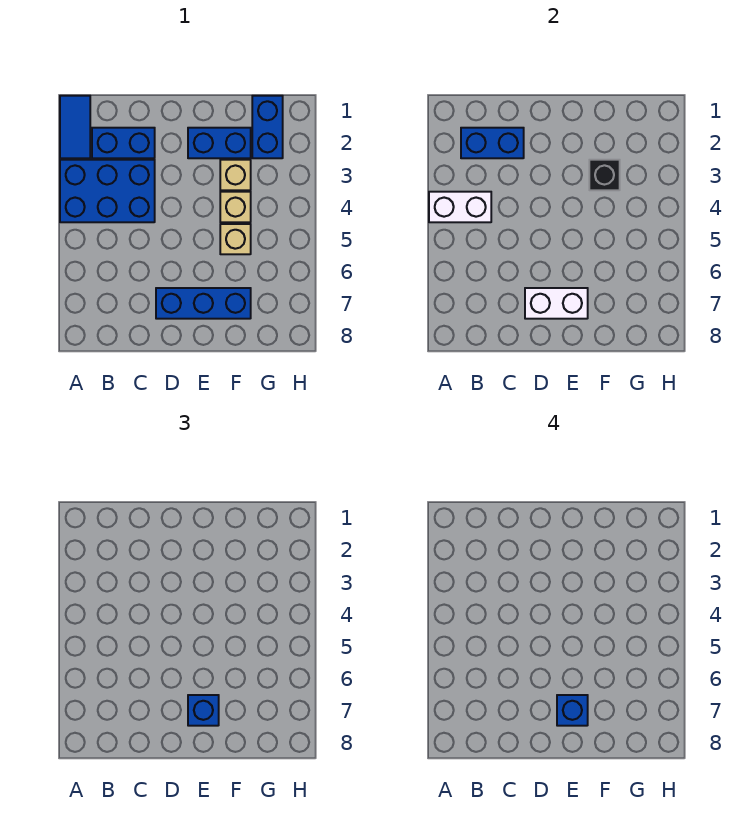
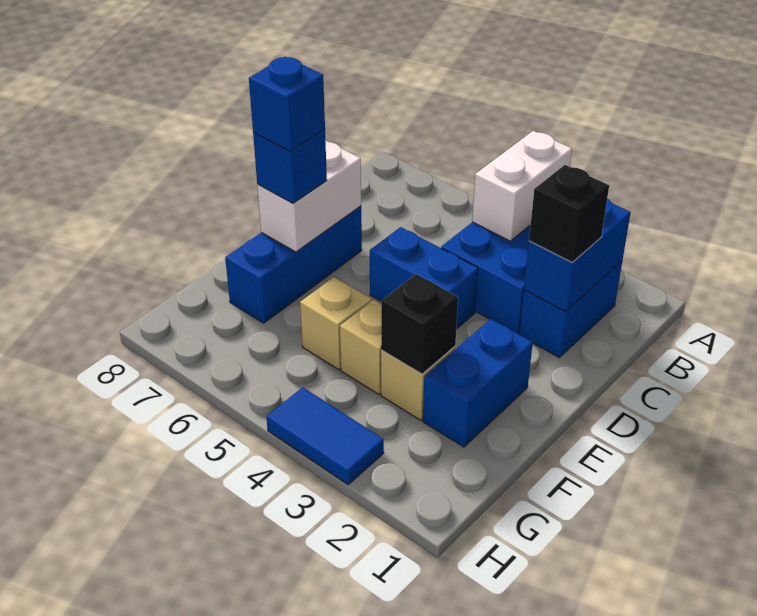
blue 1x2 tile [60,96,90,158] -> blue 1x2 tile moved to [266,387,384,485]
none -> black 1x1 brick [529,165,609,262]
blue 1x2 brick [252,96,283,158] -> blue 1x2 brick moved to [370,227,478,329]

